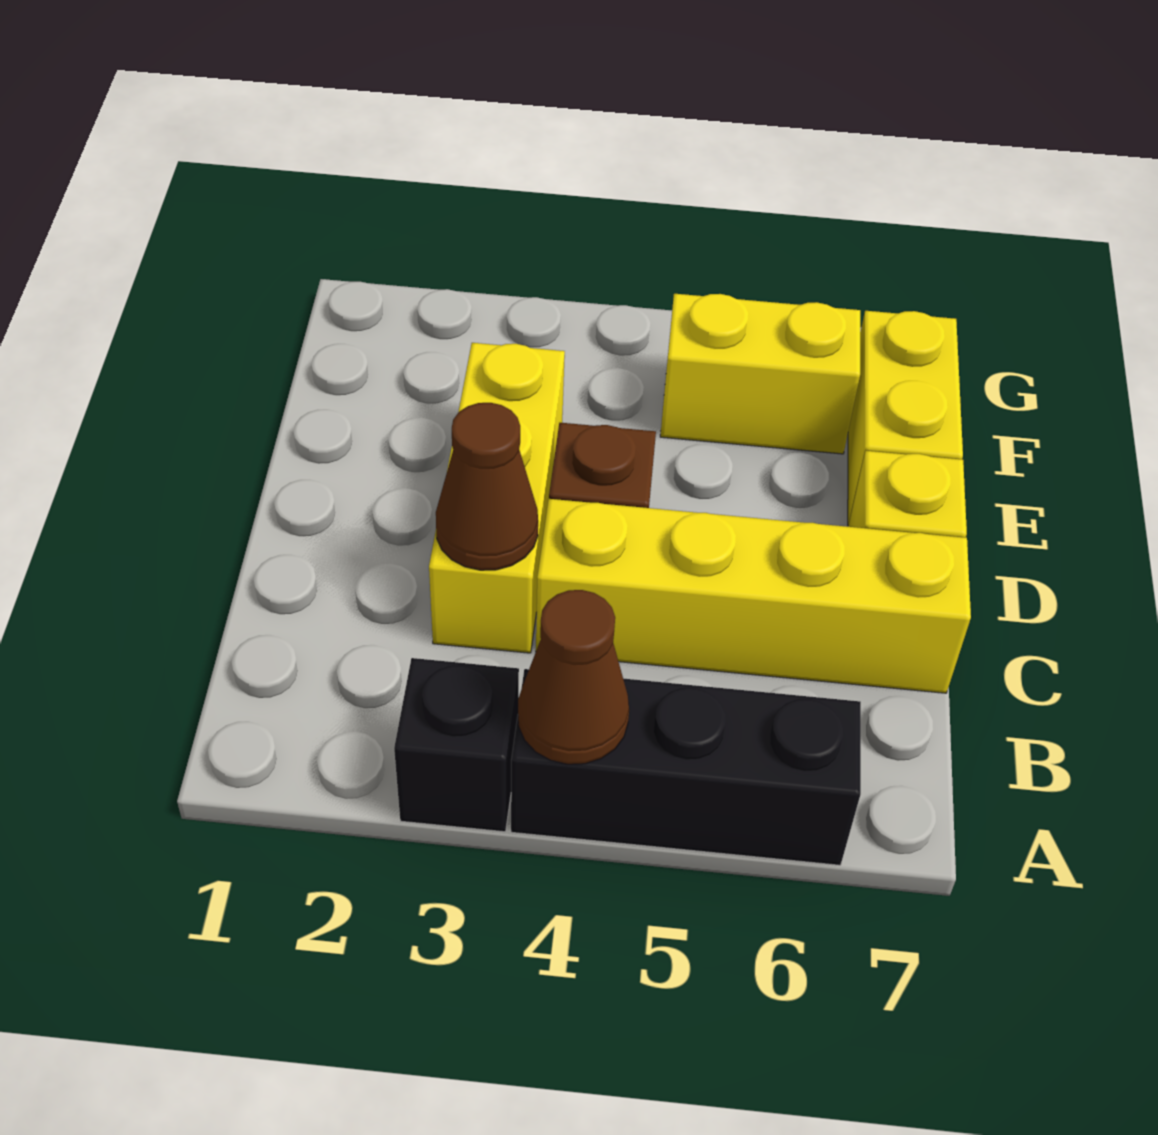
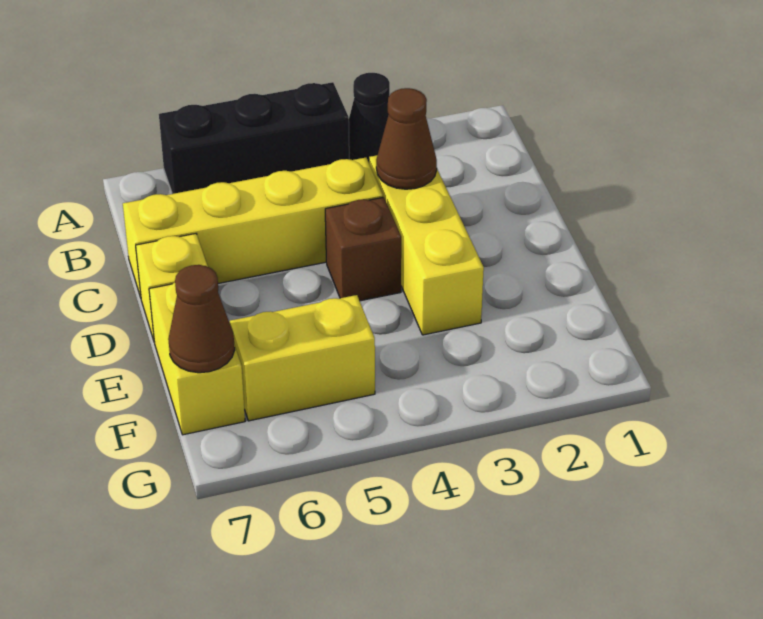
black 1x1 brick [394,658,519,832] -> black 1x1 cone [349,73,390,162]
brown 1x1 cone [518,590,629,764] -> brown 1x1 cone moved to [168,265,235,373]

